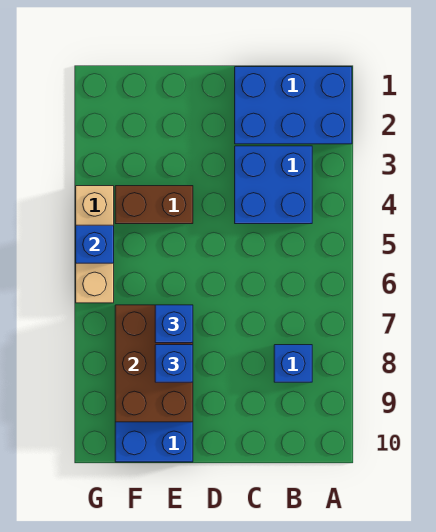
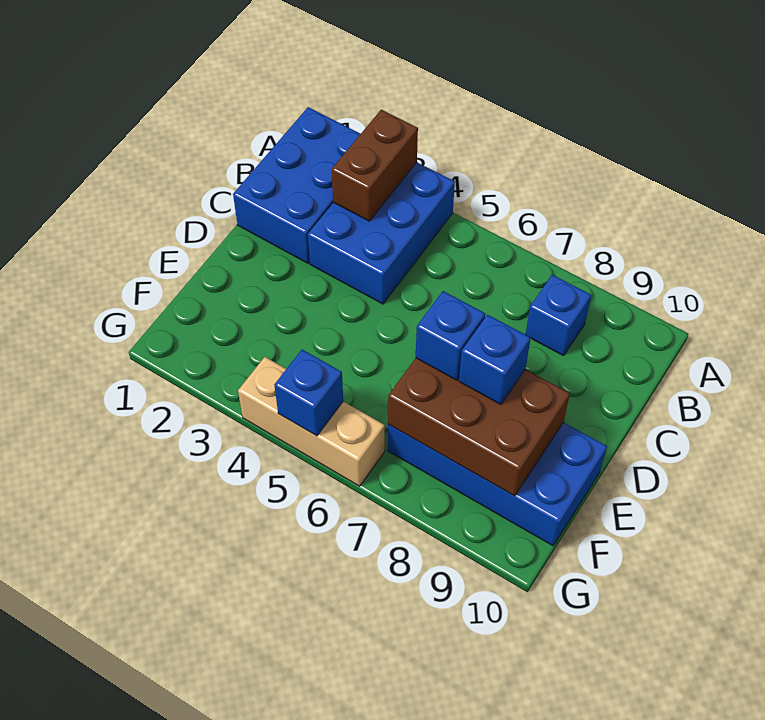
blue 2x2 brick [235,146,312,224] -> blue 2x3 brick [308,162,455,304]
brown 1x2 brick [115,186,193,224] -> brown 1x2 brick moved to [332,110,418,221]

